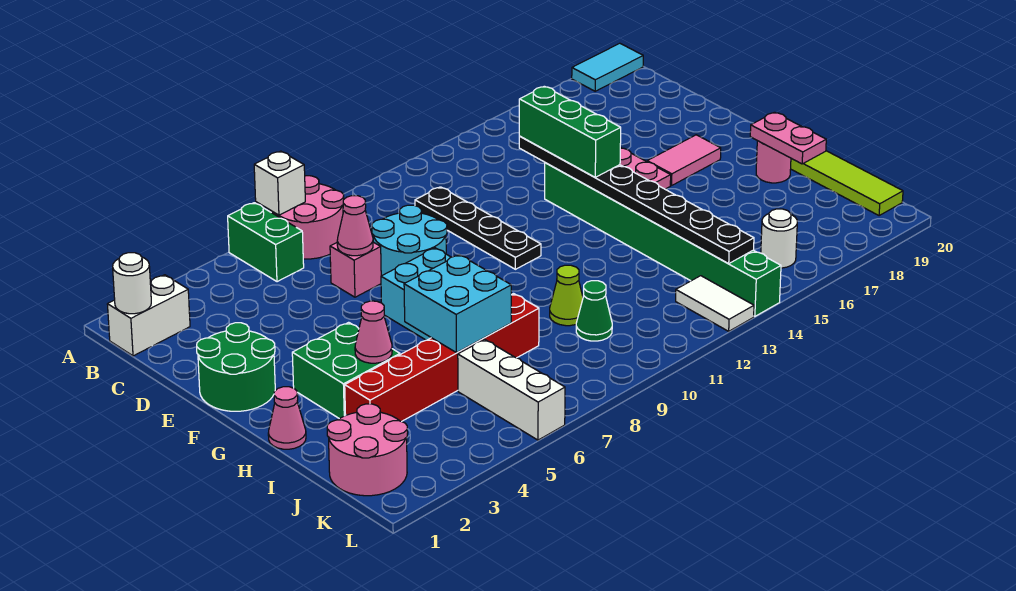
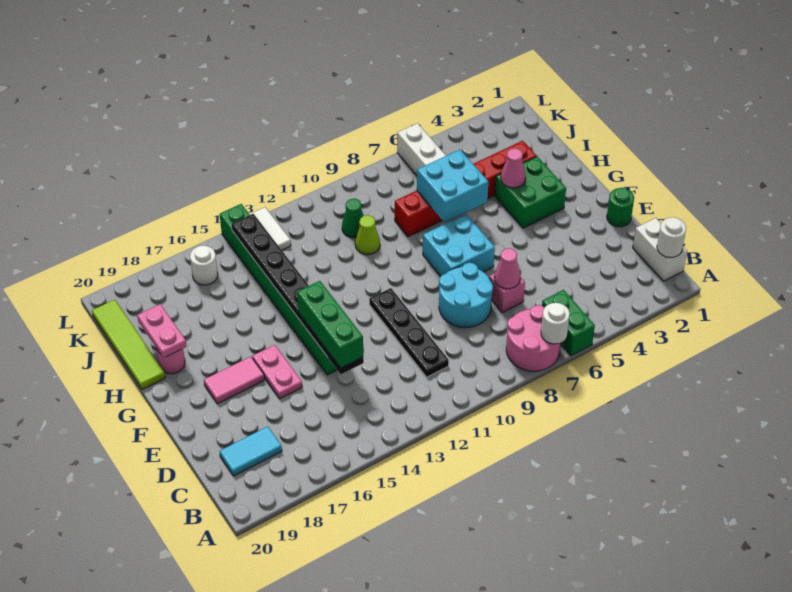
white 1x1 brick [254,151,305,215] -> white 1x1 round brick [541,303,570,344]
cyan 1x2 tile [572,43,643,91] -> cyan 1x2 tile moved to [220,427,282,476]
white 1x2 brick [107,275,190,356] -> white 1x2 brick turned to [633,218,687,281]
green 2x2 round brick [197,323,275,411] -> green 1x1 round brick [607,188,634,227]
pink 1x1 cone [268,387,306,449] -> none
pink 2x2 round brick [327,404,408,496] -> none

